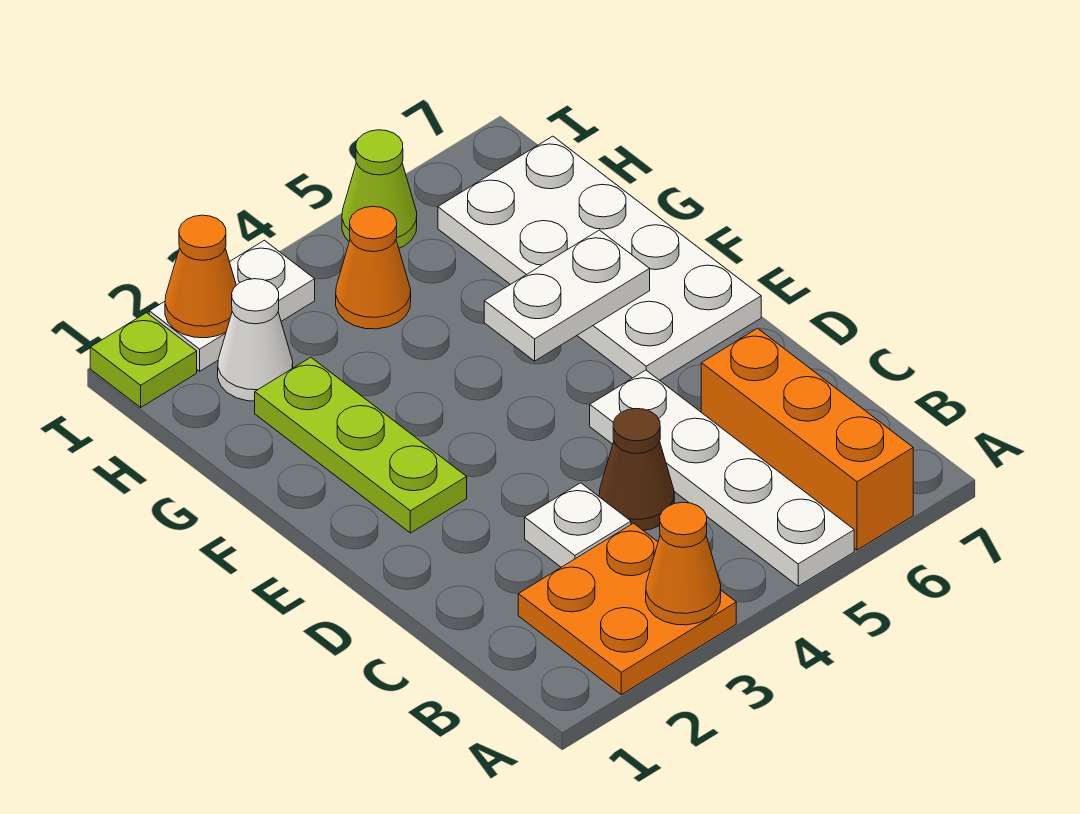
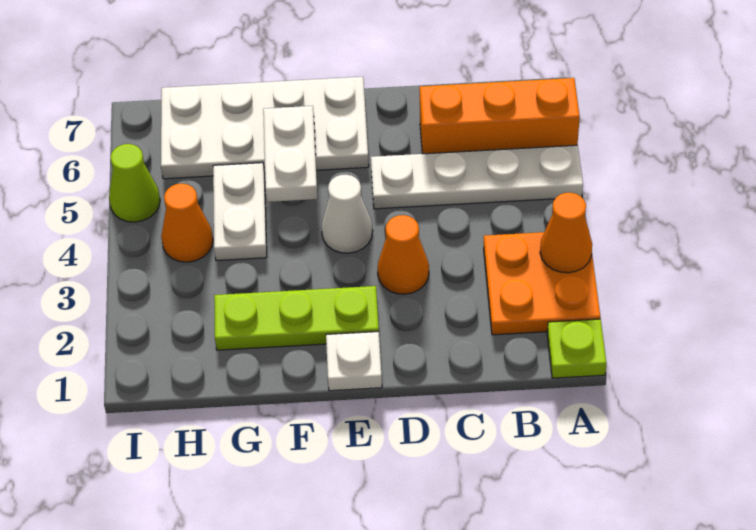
white 1x1 plate [525,483,631,567] -> white 1x1 plate moved to [326,332,382,391]
brown 1x1 cone [599,409,674,531] -> none
white 1x1 cone [218,279,293,401] -> white 1x1 cone moved to [322,175,373,253]
lime 1x1 plate [90,313,197,407] -> lime 1x1 plate moved to [547,319,607,378]
white 1x2 plate [149,240,315,371] -> white 1x2 plate moved to [213,163,267,261]
orange 1x1 cone [165,215,236,338] -> orange 1x1 cone moved to [378,215,429,294]

